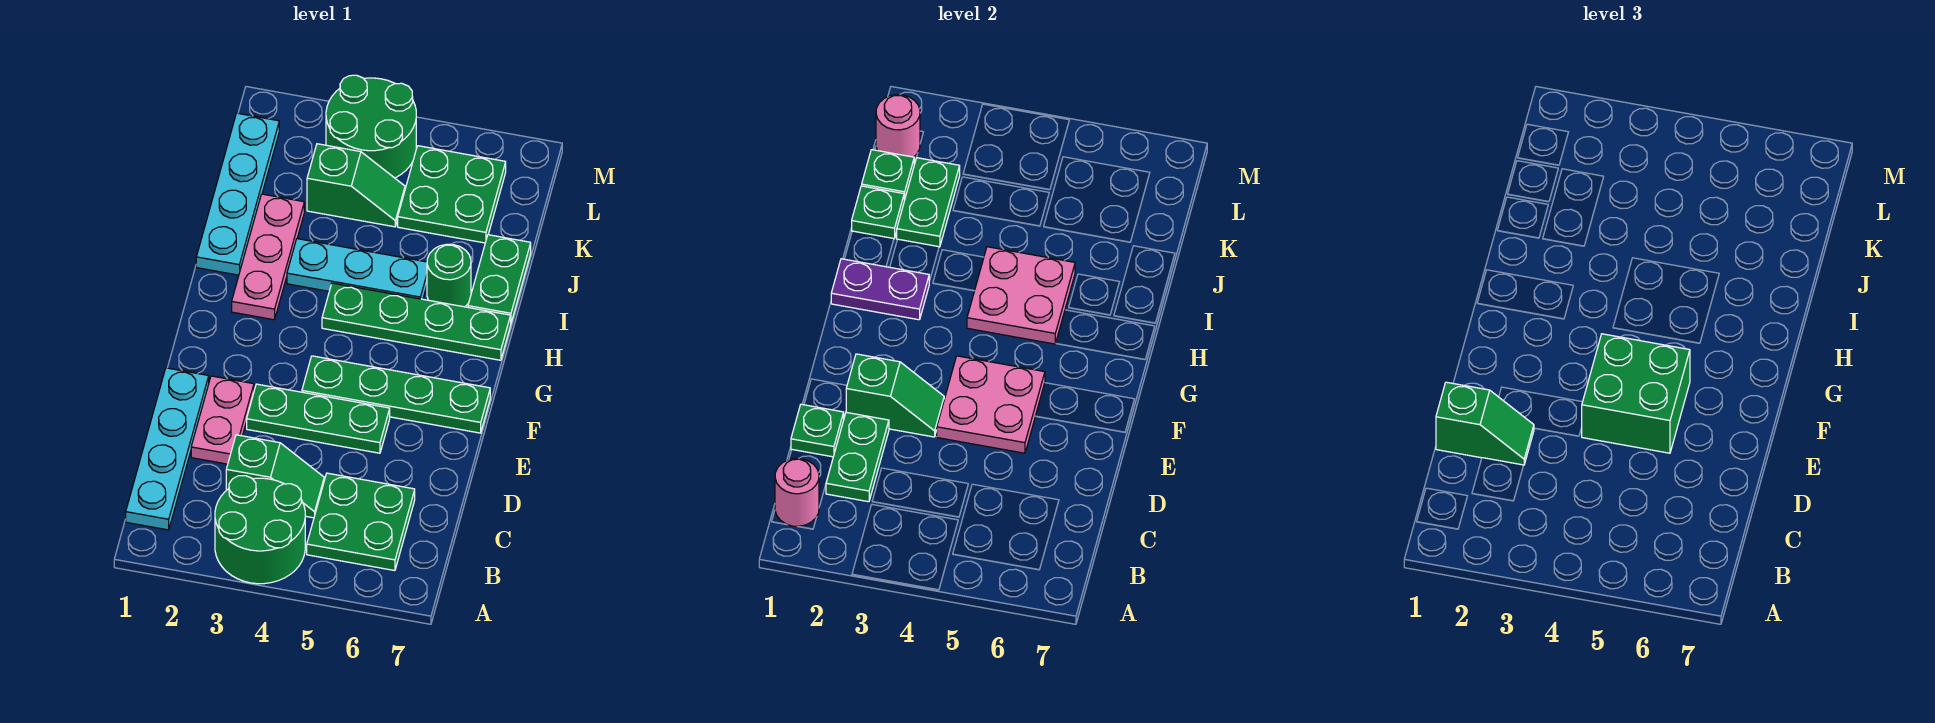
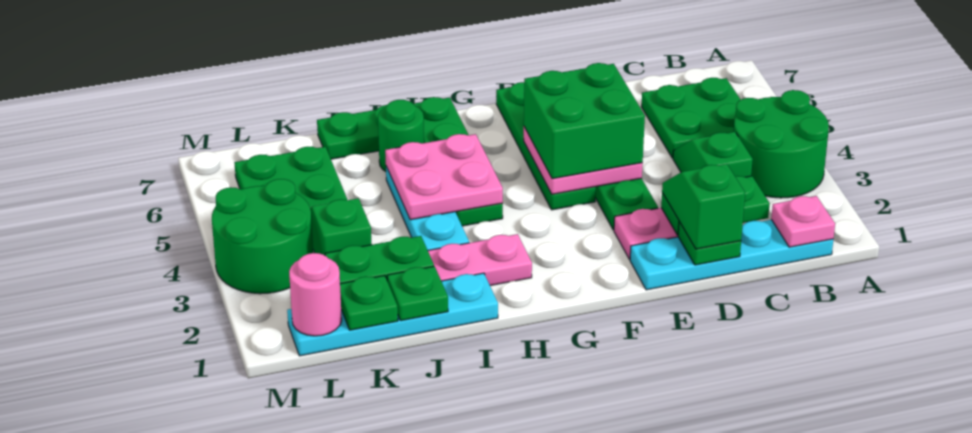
pink 1x1 round brick [775,458,819,526] -> pink 1x1 plate [771,196,835,247]
green 1x2 slope [846,354,944,437] -> none
purple 1x2 plate [831,259,929,320] -> none

